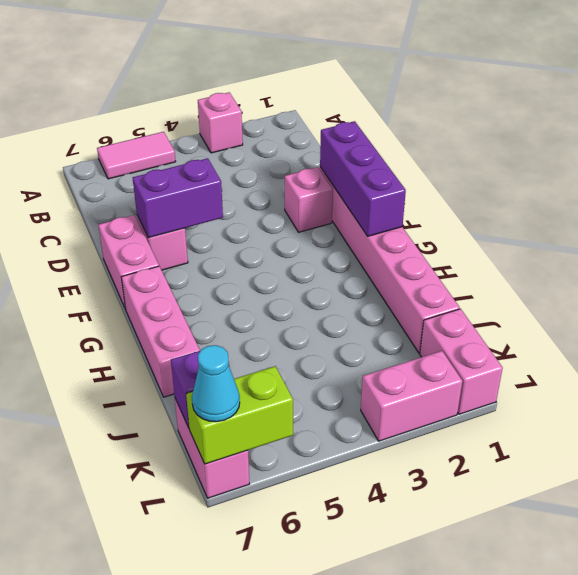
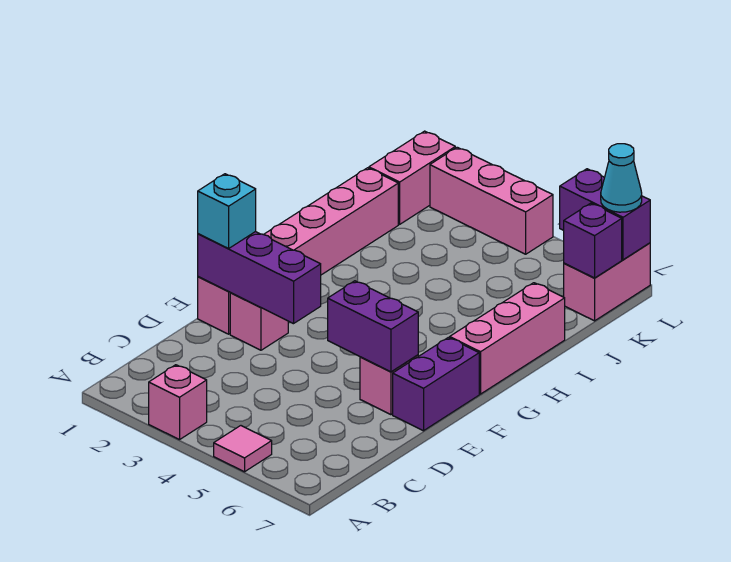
pink 1x2 tile [97,132,176,179] -> pink 1x1 tile [214,426,272,472]
purple 1x3 brick [320,121,406,236] -> purple 1x3 brick turned to [198,232,321,324]
none -> cyan 1x1 brick [198,174,256,248]
pink 1x2 brick [98,215,159,310] -> purple 1x2 brick [393,338,479,431]
pink 1x2 brick [361,351,462,441] -> pink 1x3 brick [430,147,553,254]
lime 1x2 brick [186,366,293,464] -> purple 1x2 brick [560,169,650,260]

